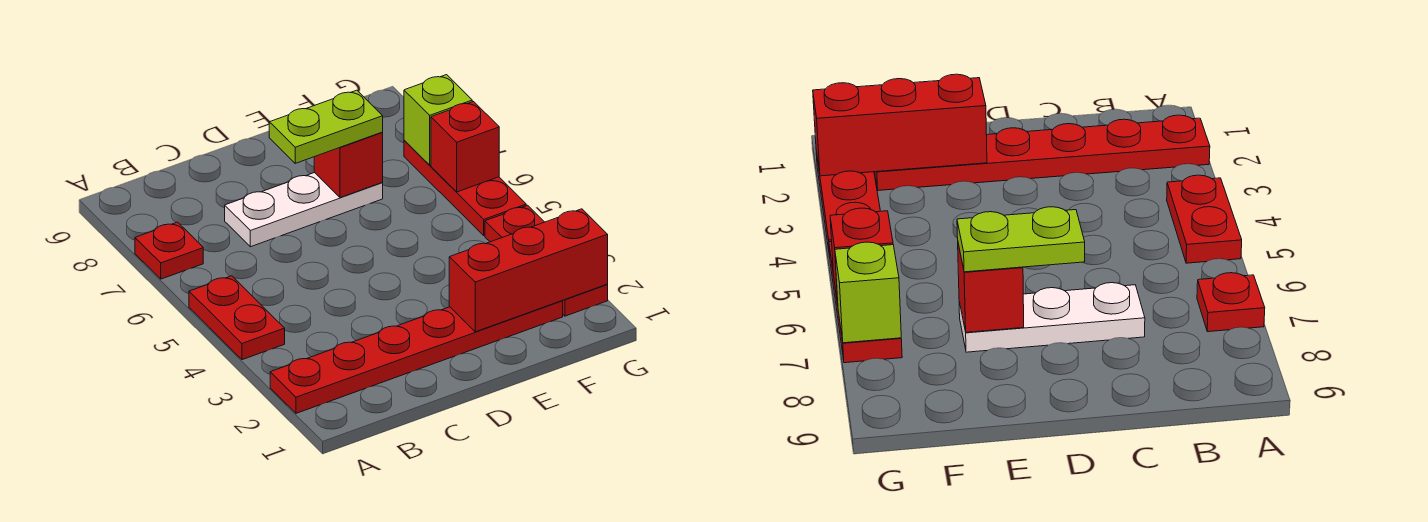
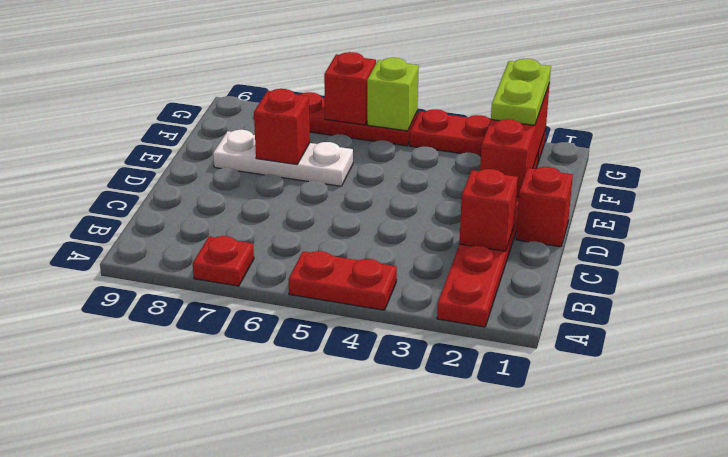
none -> red 1x1 brick [459,169,518,251]
white 1x3 plate [225,173,383,247] -> white 1x3 plate turned to [213,130,353,186]
none -> red 1x1 brick [516,167,573,247]
lime 1x2 plate [269,90,383,163] -> lime 1x2 plate moved to [491,59,551,125]
lime 1x1 brick [404,75,472,165] -> lime 1x1 brick moved to [367,58,419,131]

